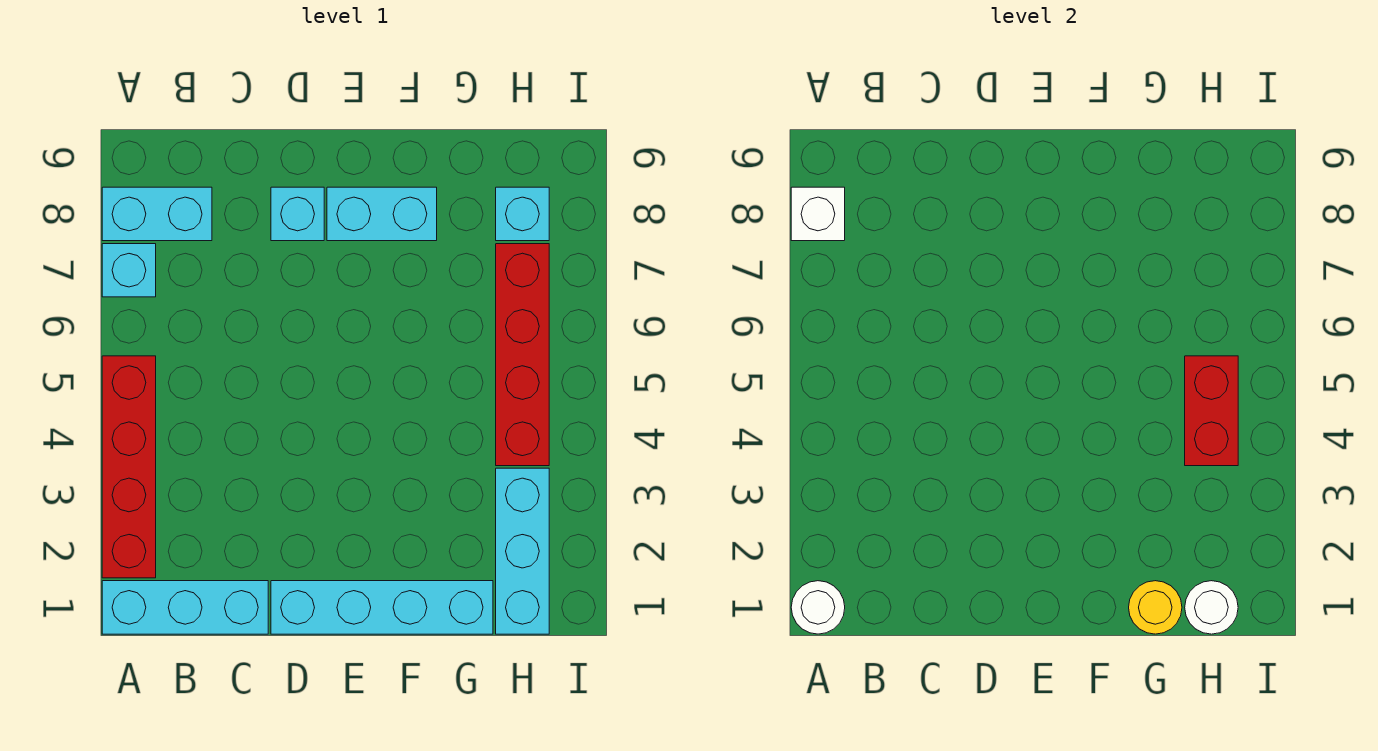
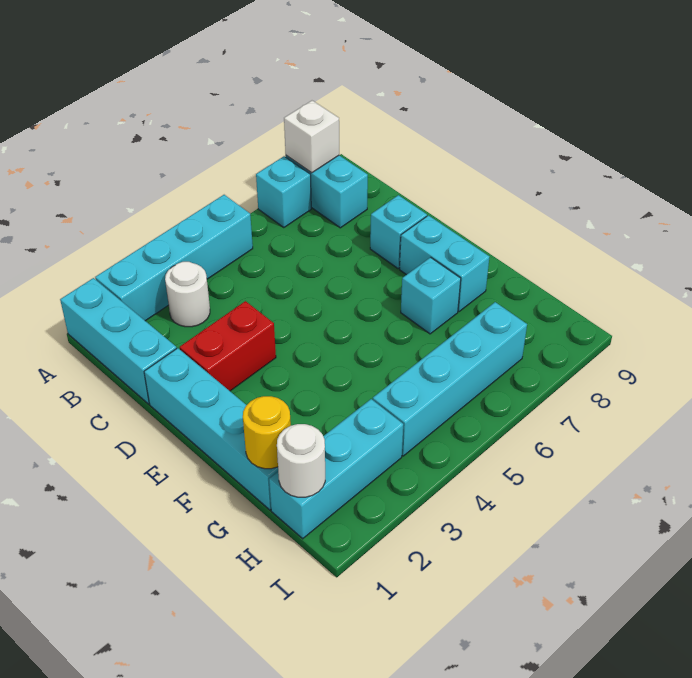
white 1x1 round brick [791,581,845,634] -> white 1x1 round brick moved to [165,262,210,327]
red 1x4 brick [102,356,156,578] -> cyan 1x4 brick [95,195,253,321]
red 1x4 brick [496,244,549,466] -> cyan 1x4 brick [373,302,527,456]
red 1x2 brick [1185,356,1238,466] -> red 1x2 brick moved to [180,301,276,391]
cyan 1x1 brick [496,187,549,241] -> cyan 1x1 brick moved to [401,257,461,334]

